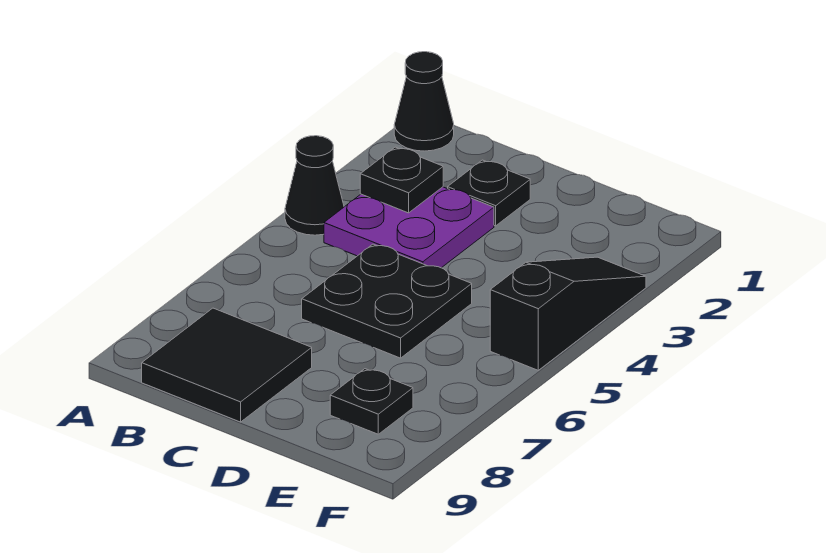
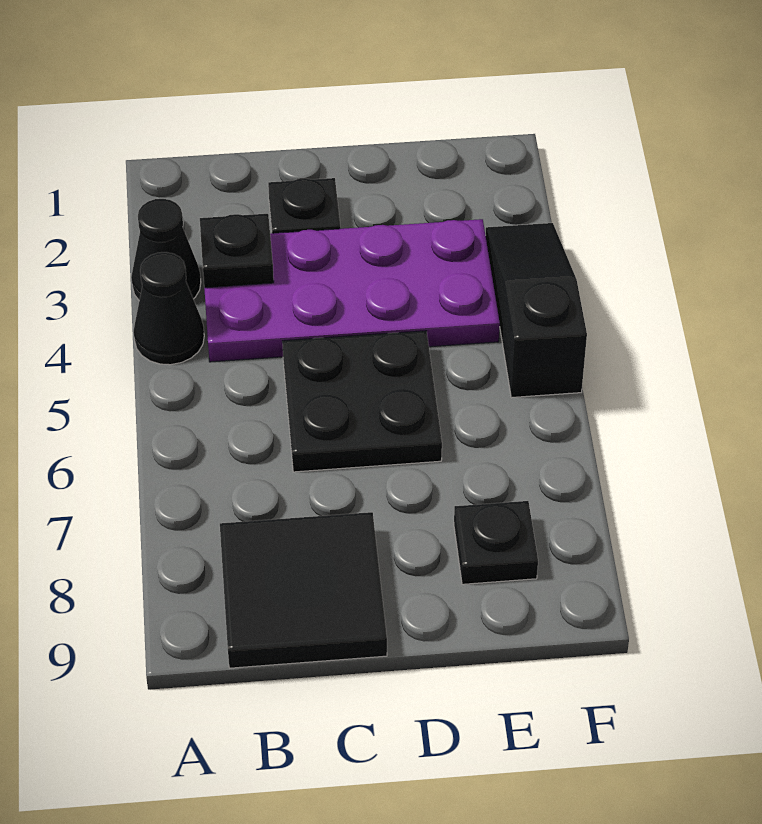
black 1x1 cone [394,52,454,151] -> black 1x1 cone moved to [131,199,201,300]
purple 2x2 plate [324,187,494,268] -> purple 2x4 plate [204,219,500,362]

